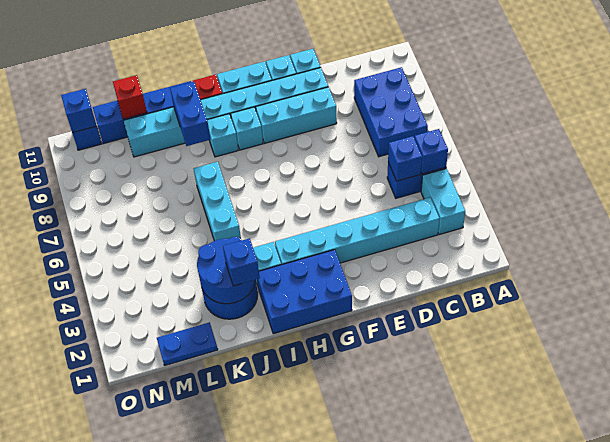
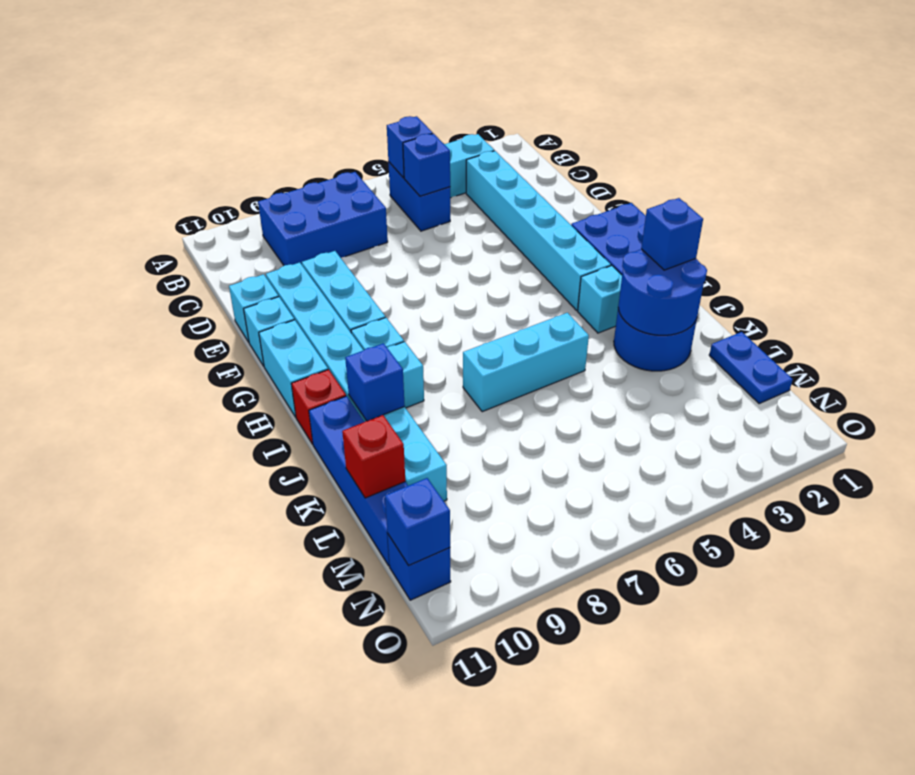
blue 1x2 brick [170,82,210,146] -> blue 1x1 brick [345,343,405,421]

